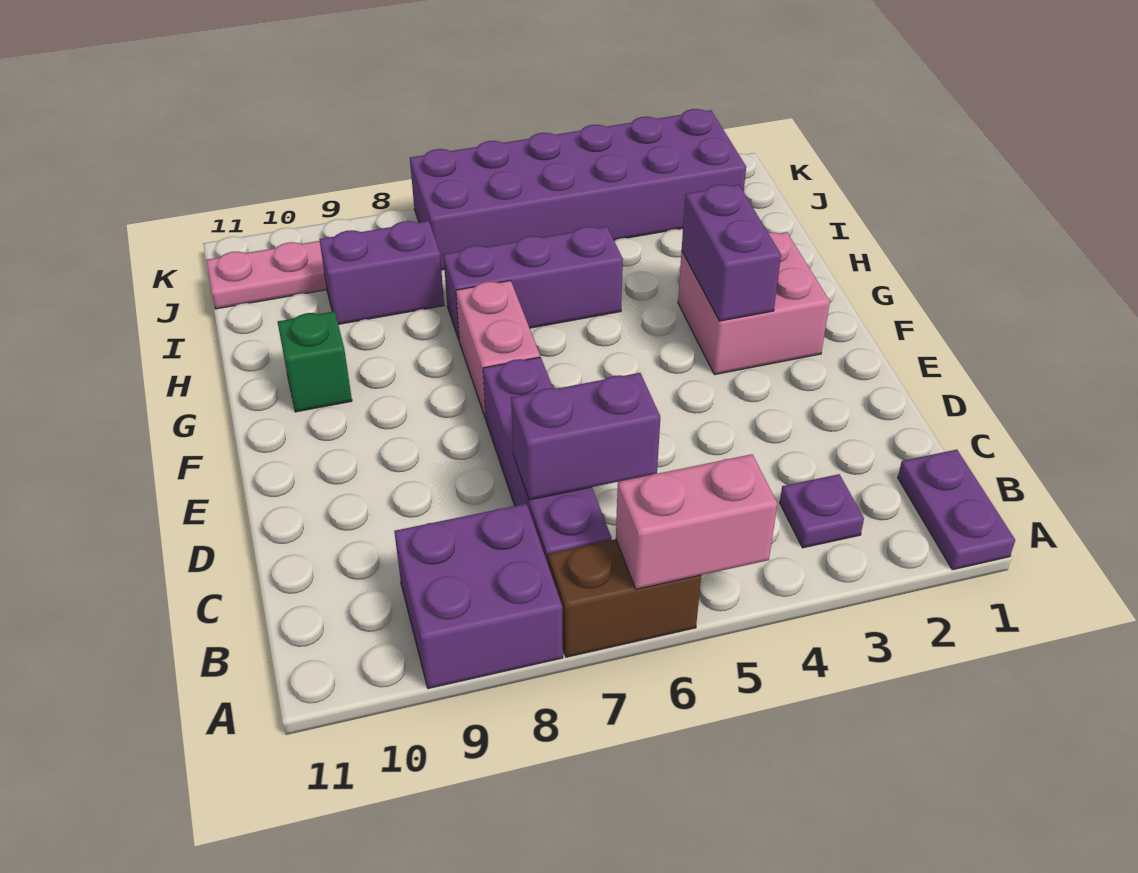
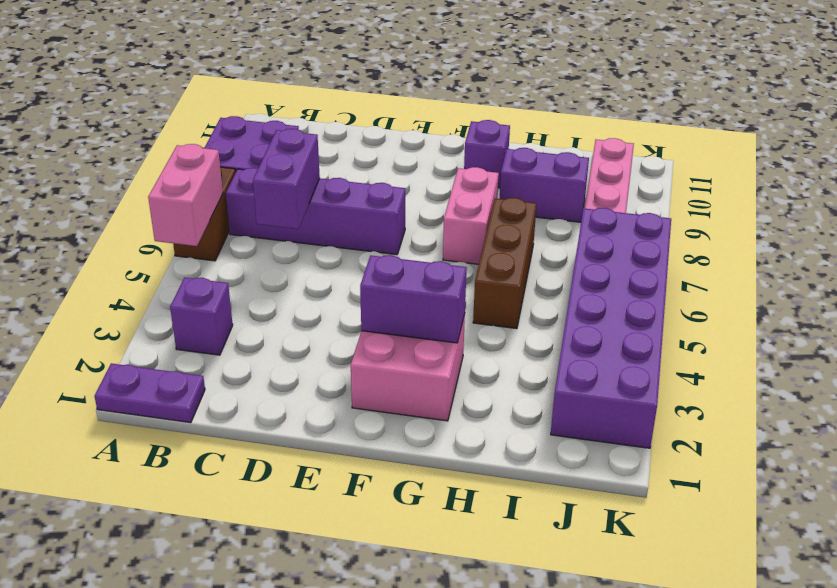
purple 1x1 plate [780,474,864,548] -> purple 1x1 brick [170,278,233,355]
pink 1x2 brick [456,281,540,419] -> pink 1x2 brick turned to [443,167,499,264]
green 1x1 brick [278,311,352,412] -> purple 1x1 brick [464,120,510,188]
purple 1x3 brick [443,226,623,340] -> brown 1x3 brick [473,198,537,329]
purple 1x2 brick [319,221,444,324] -> purple 1x2 brick turned to [500,148,589,222]

